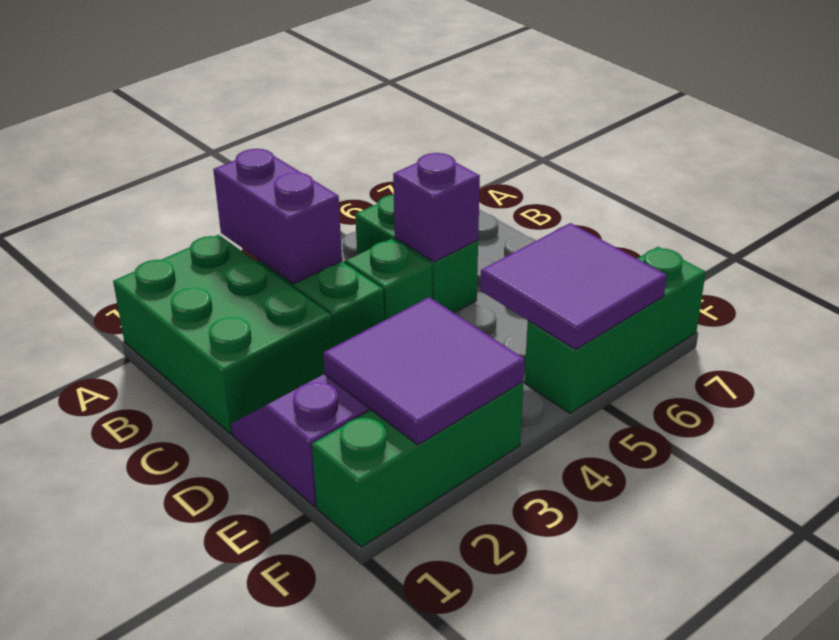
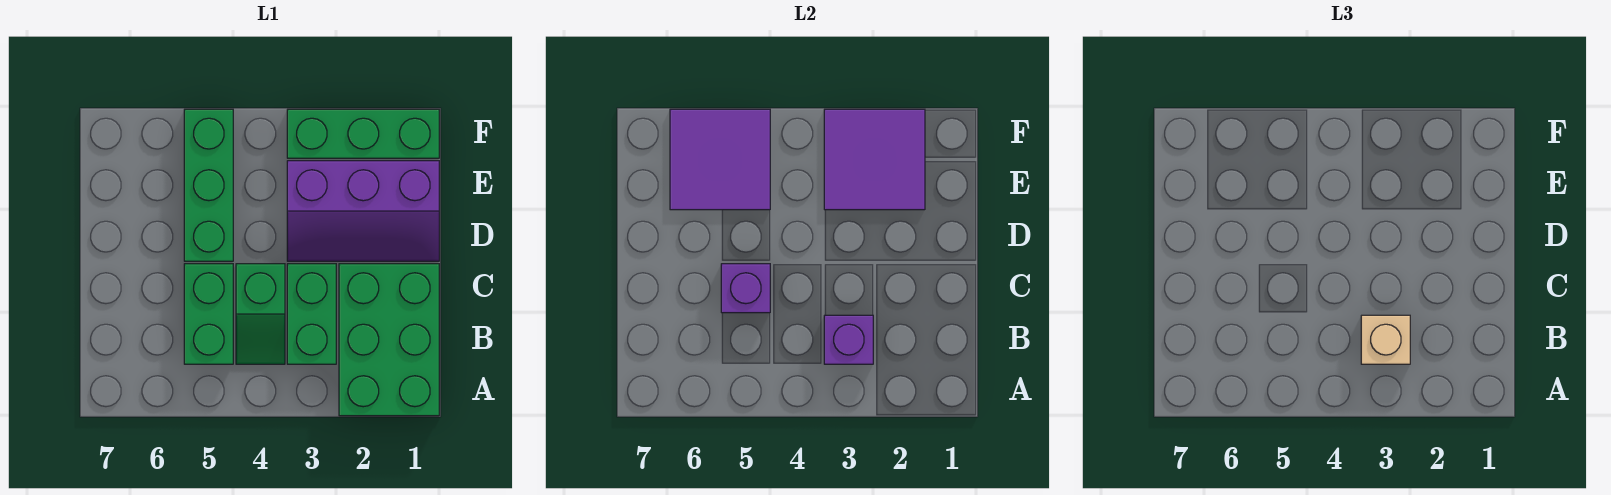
purple 1x2 brick [213,149,342,284] -> purple 1x1 brick [824,315,873,364]
none -> tan 1x1 brick [1361,315,1410,364]
green 1x3 brick [524,247,706,413] -> green 1x3 brick turned to [184,109,233,261]

